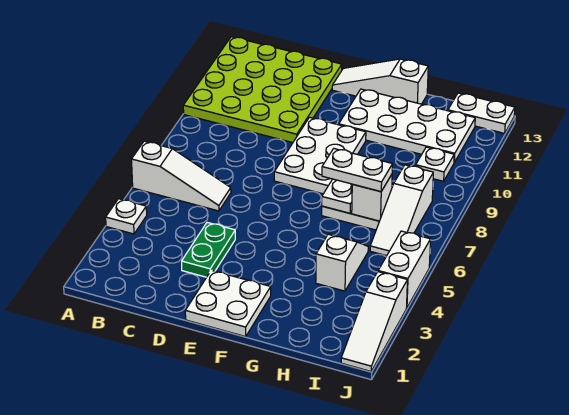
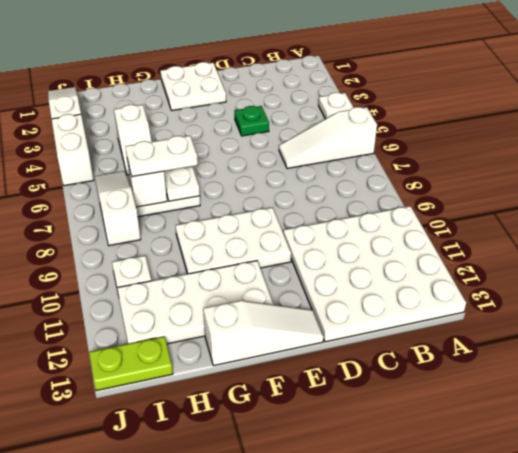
lime 4x4 plate [183,37,342,143] -> white 4x4 plate [283,206,466,342]
green 1x2 plate [182,222,235,277] -> green 1x1 plate [234,106,269,136]
white 2x3 plate [274,117,366,194] -> white 2x3 plate turned to [175,208,291,274]
white 1x2 plate [448,93,515,133] -> lime 1x2 plate [89,336,173,391]

